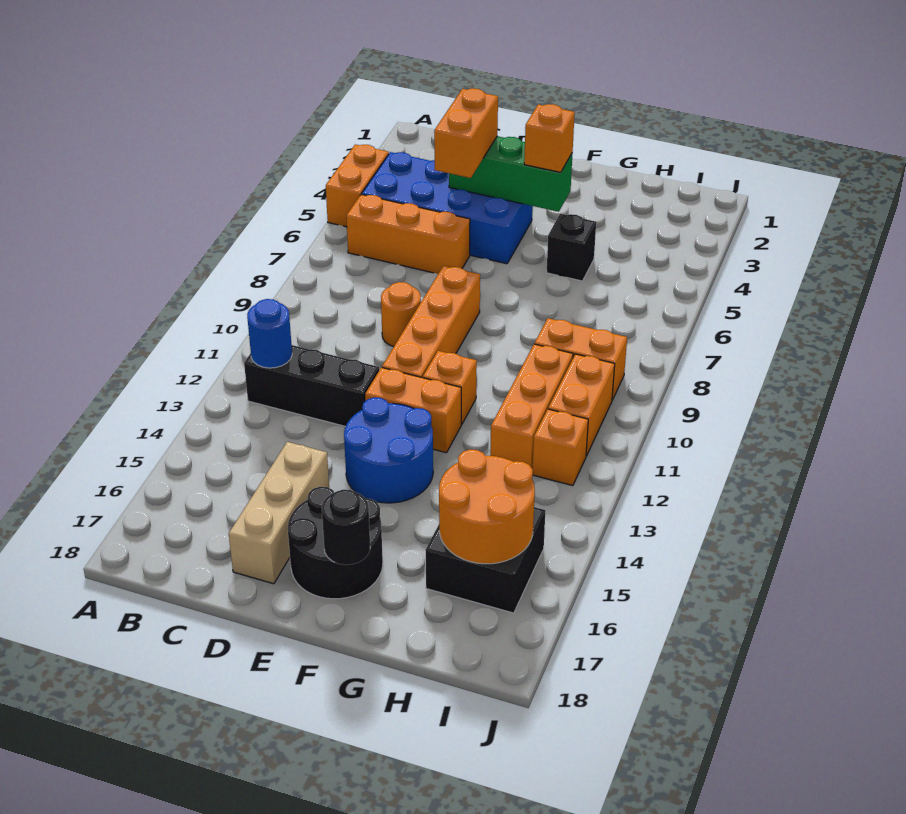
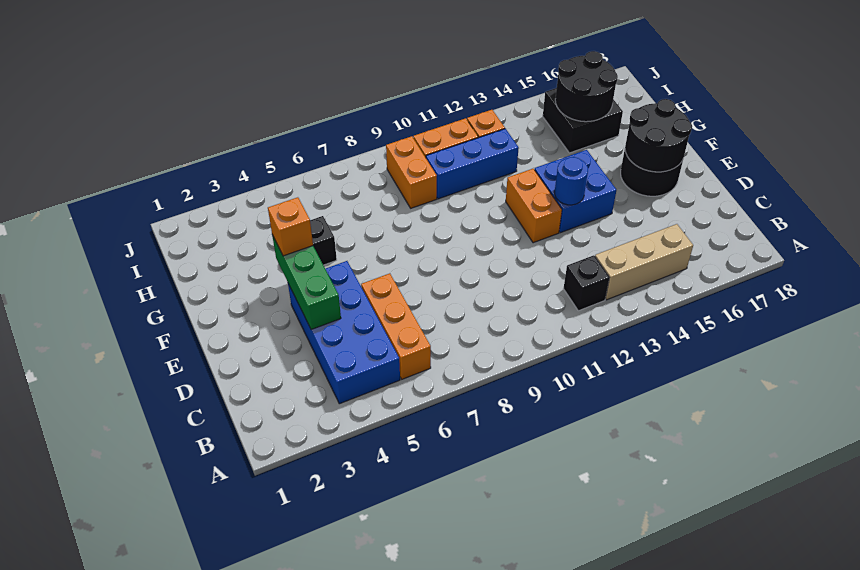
orange 1x2 brick [326,144,389,227] -> none
black 1x3 brick [244,345,379,426] -> black 1x1 brick [564,255,609,311]
blue 1x1 round brick [247,299,292,368] -> blue 1x1 round brick moved to [555,157,588,205]
orange 1x2 brick [434,88,498,178] -> none
orange 1x1 round brick [381,282,421,347] -> none
tan 1x3 brick [229,442,329,584] -> tan 1x3 brick moved to [595,224,693,300]
orange 1x4 brick [382,266,480,378] -> none
blue 2x2 round brick [344,397,433,503] -> blue 2x2 brick [535,150,616,233]
orange 1x1 brick [423,351,477,424] -> none
black 1x1 round brick [322,490,370,565] -> black 2x2 round brick [625,99,692,172]
orange 1x3 brick [490,344,573,469] -> blue 1x3 brick [426,129,519,199]
orange 2x2 round brick [439,450,535,564] -> black 2x2 round brick [555,51,618,122]

